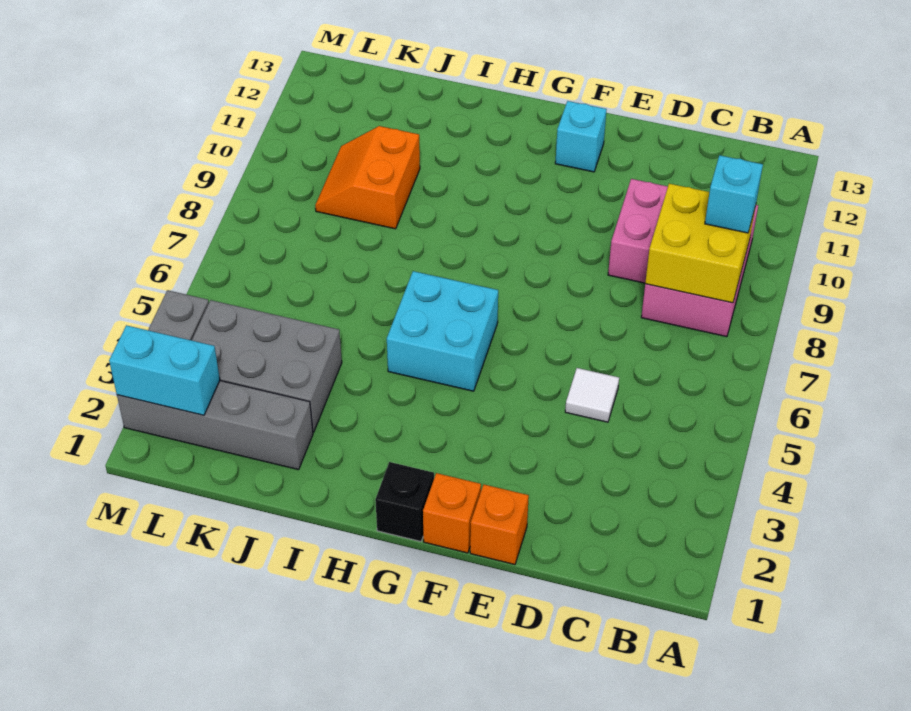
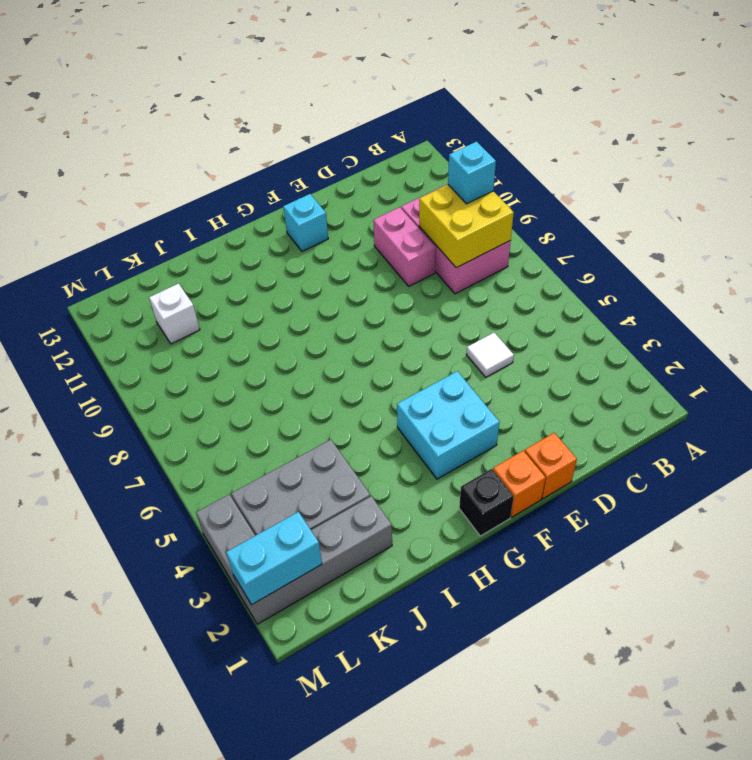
cyan 2x2 brick [387,271,498,391] -> cyan 2x2 brick moved to [397,371,499,479]
orange 2x2 slope [315,126,420,229] -> none
none -> white 1x1 brick [149,284,200,344]

